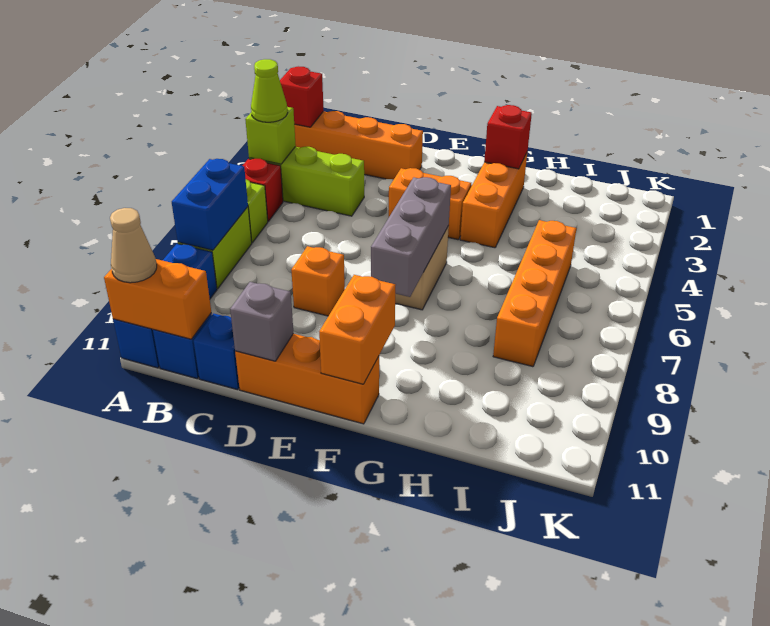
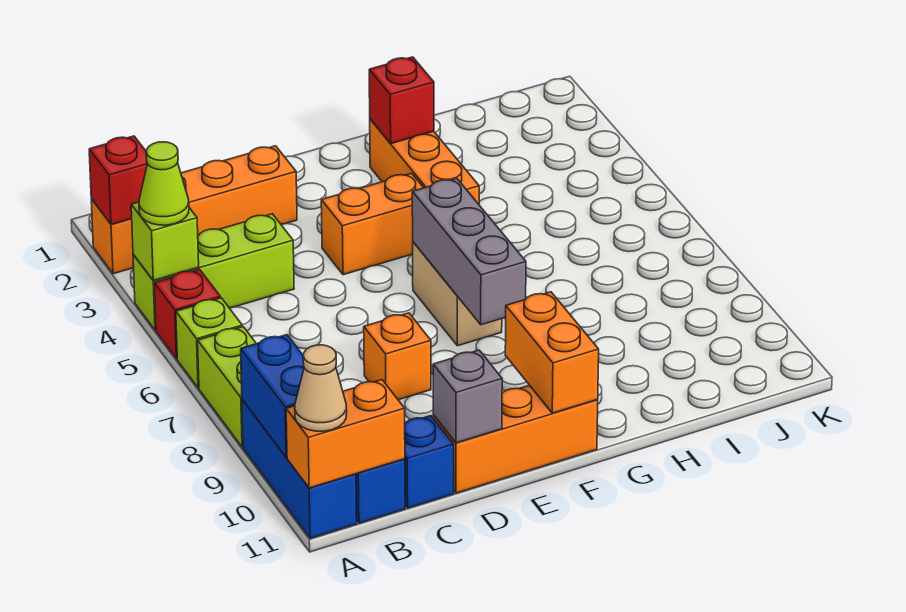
blue 1x2 brick [172,159,248,250] -> blue 1x2 brick moved to [241,335,304,457]
orange 1x4 brick [493,220,576,367] -> none

